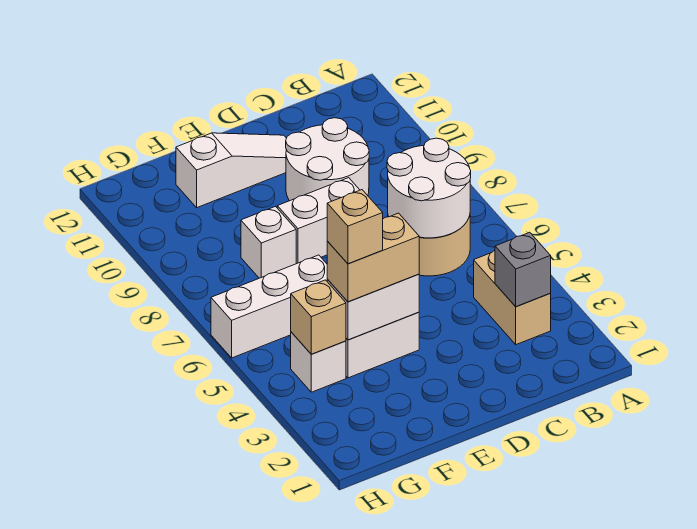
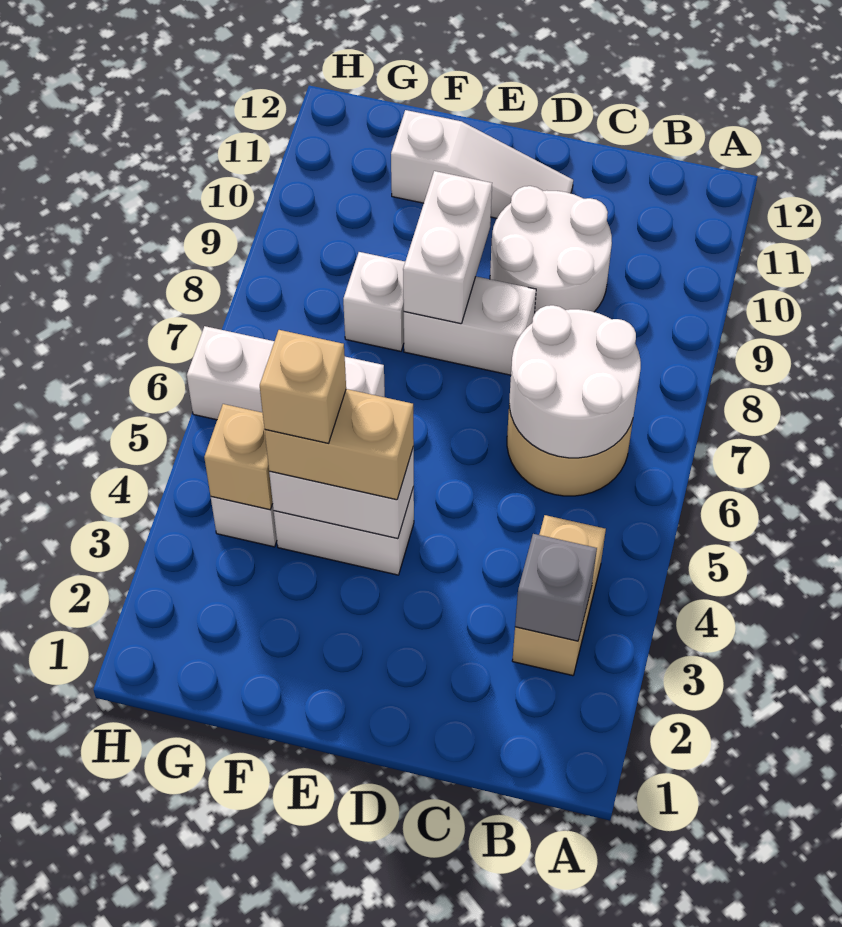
none -> white 1x2 brick [403,171,492,324]

